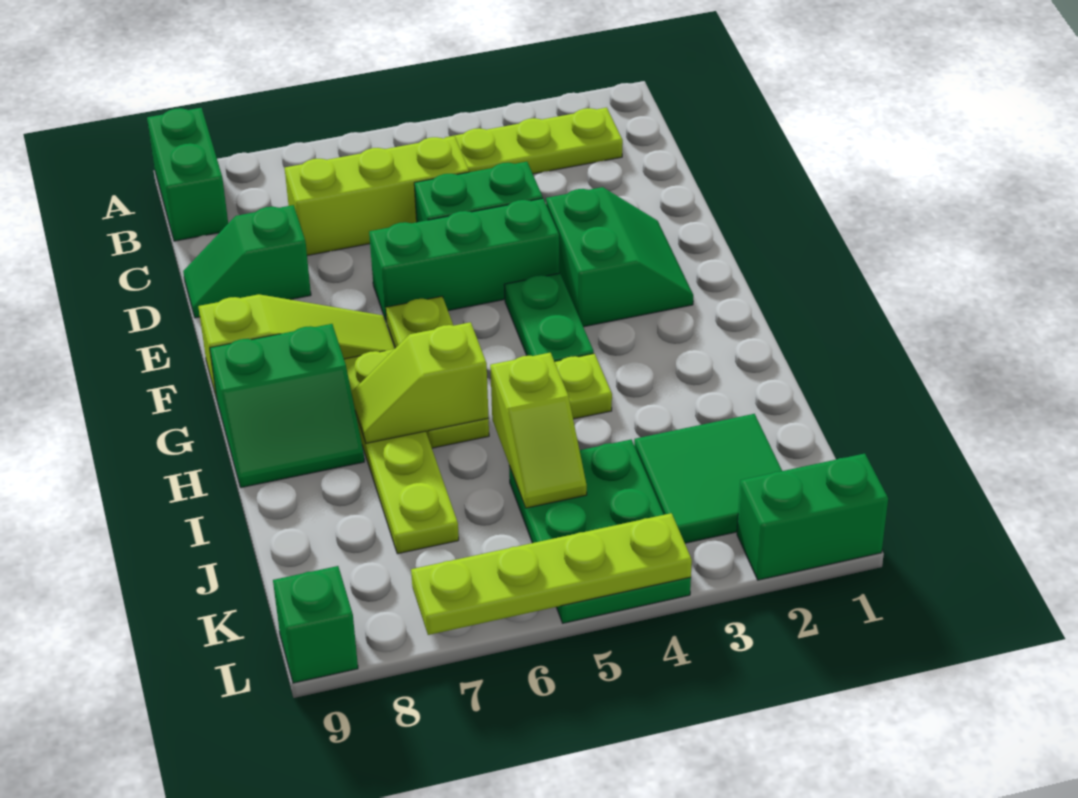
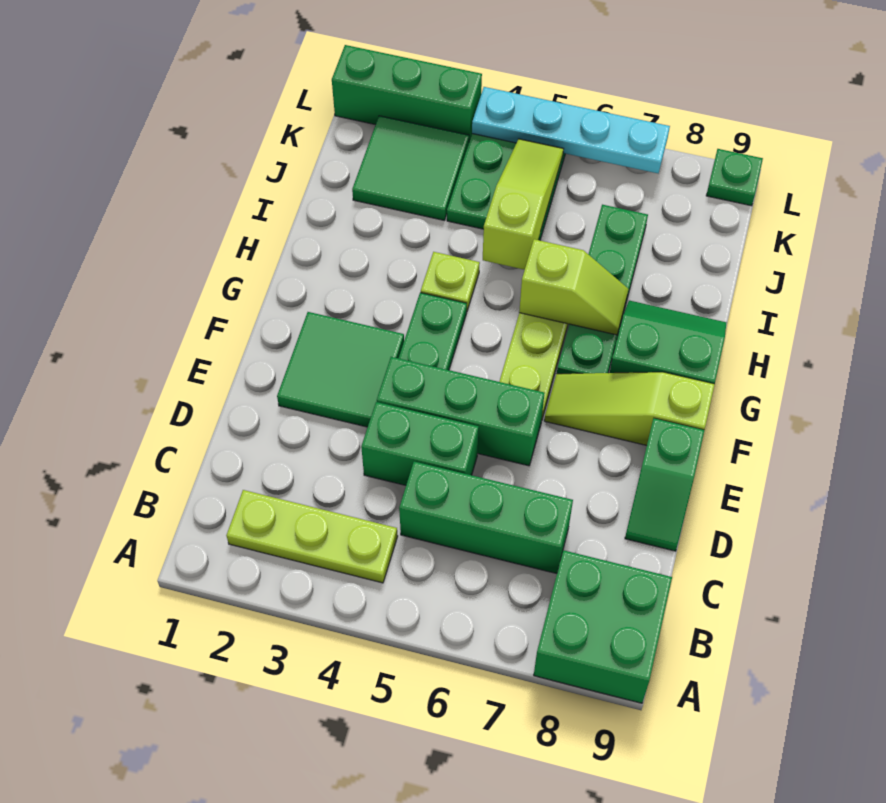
green 1x2 brick [147,108,228,241] -> green 2x2 brick [534,550,672,703]
lime 1x3 brick [285,136,469,256] -> green 1x3 brick [399,462,573,574]
green 1x2 slope [183,205,311,318] -> green 1x2 slope turned to [625,418,704,551]
green 2x2 slope [546,187,693,327] -> green 2x2 tile [277,312,404,427]
lime 1x4 plate [344,349,459,554] -> green 1x4 plate [557,205,648,374]
lime 1x2 slope [490,353,587,508] -> lime 1x3 slope [483,139,563,270]
green 1x2 brick [737,454,888,580] -> green 1x3 brick [332,45,482,141]
lime 1x4 plate [411,513,692,635] -> cyan 1x4 plate [472,87,670,173]
green 1x1 brick [273,566,358,683] -> green 1x1 plate [706,149,763,206]

